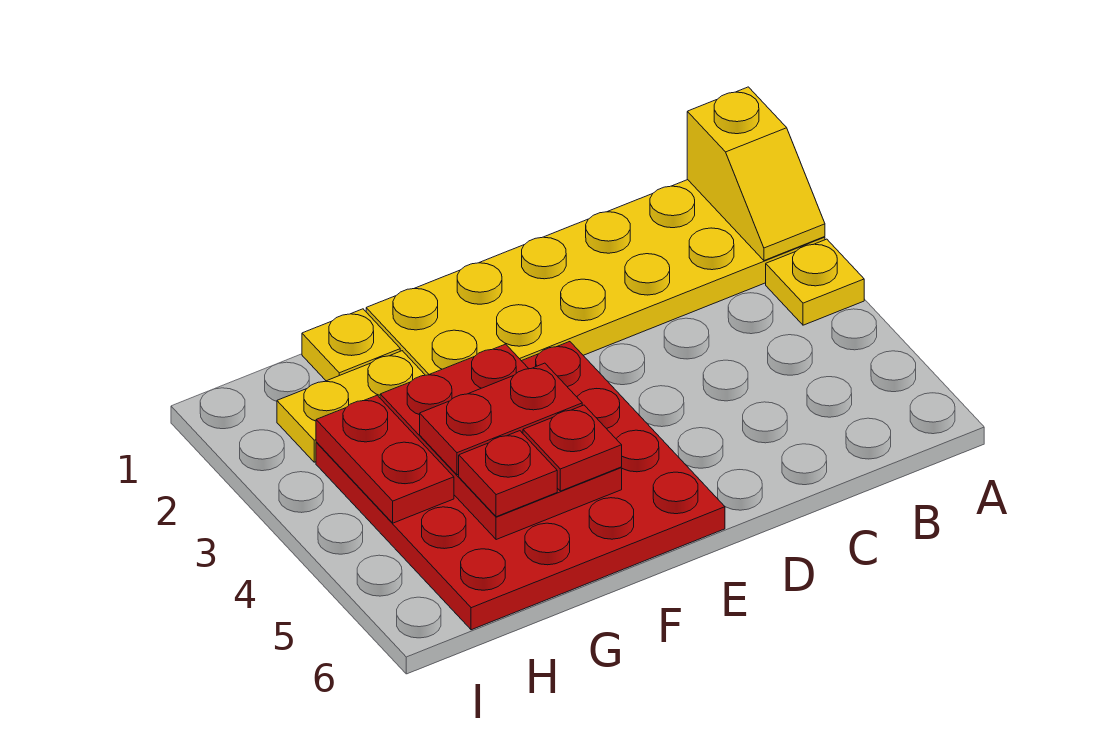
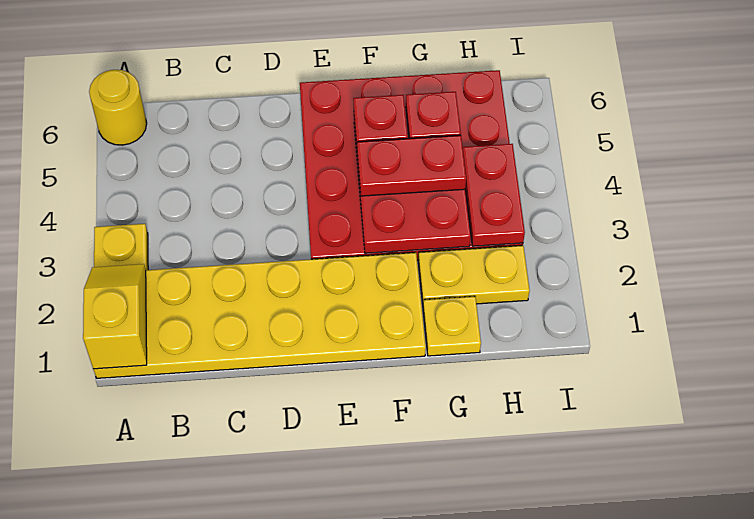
none -> yellow 1x1 round brick [89,70,147,145]

